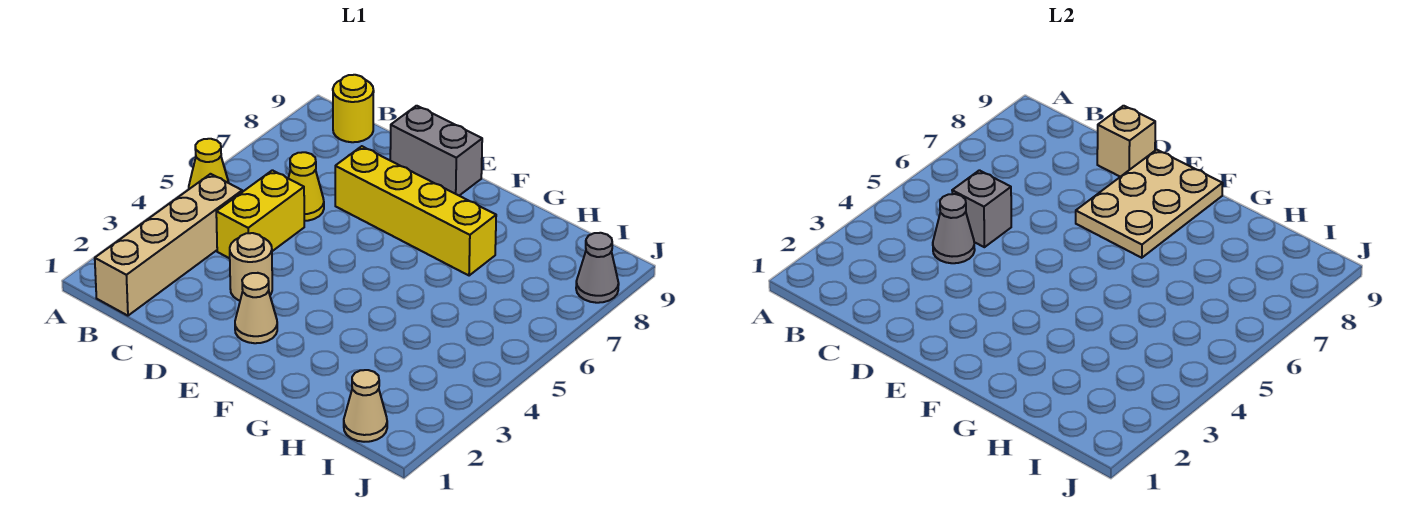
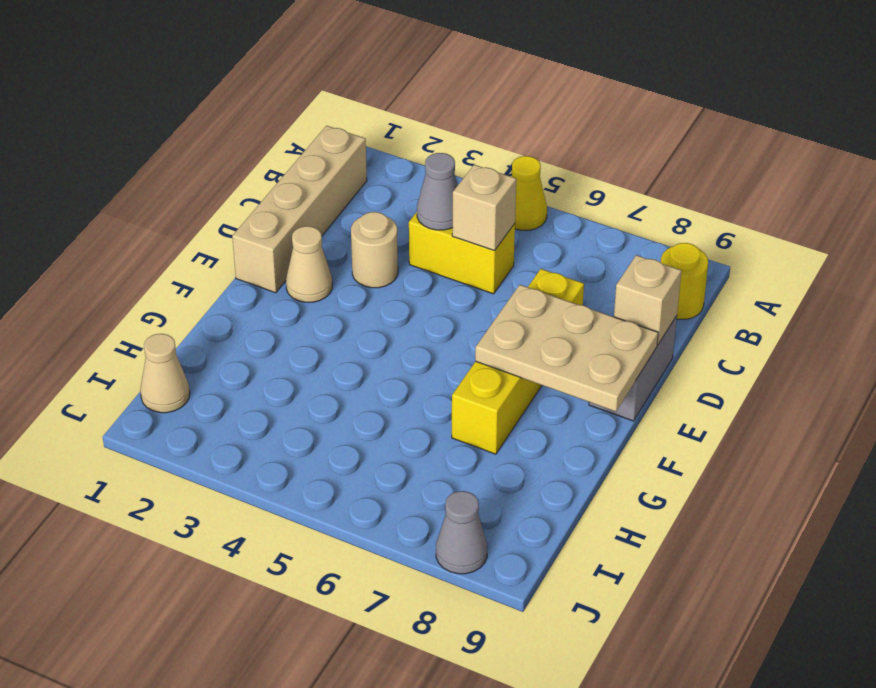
tan 1x4 brick [95,174,242,316] -> tan 1x4 brick turned to [232,126,367,293]
grey 1x1 brick [952,170,1011,247] -> tan 1x1 brick [452,165,516,251]
yellow 1x1 cone [288,152,324,221] -> none

